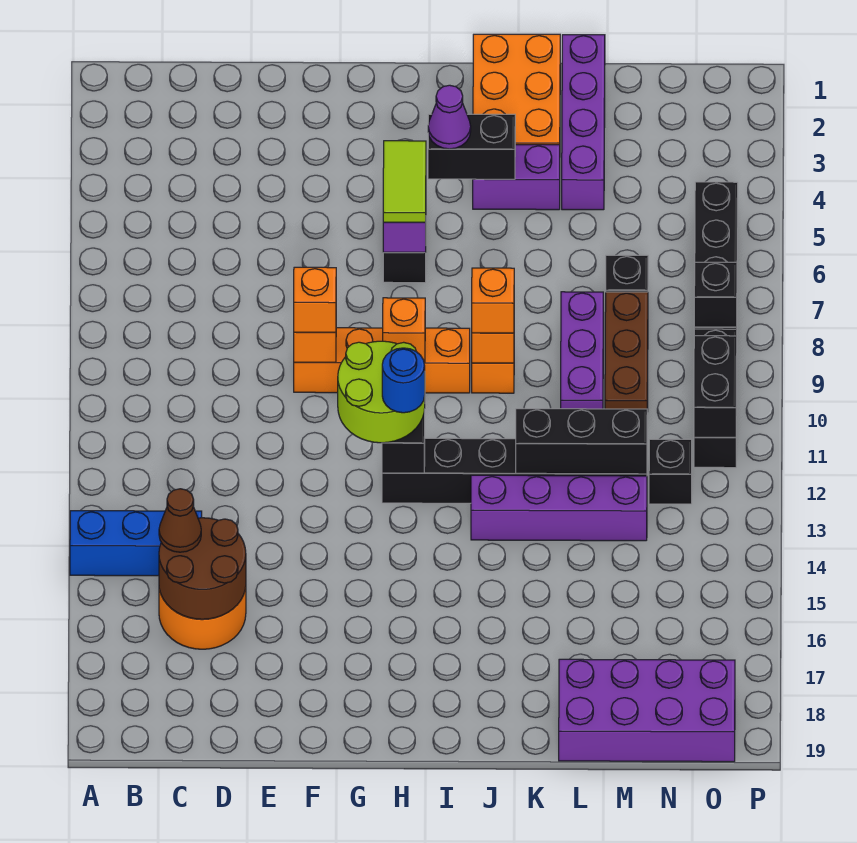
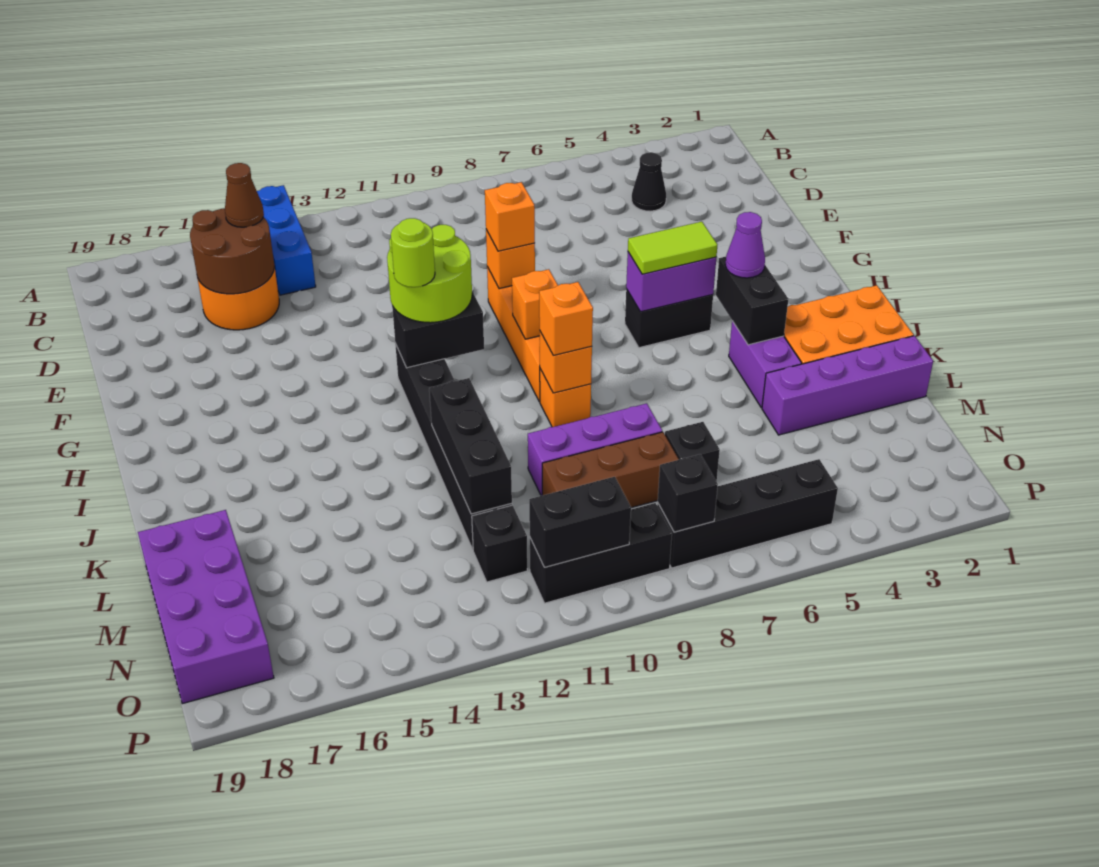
none -> black 1x1 cone [632,152,666,211]
blue 1x1 round brick [382,348,425,413] -> lime 1x1 round brick [391,218,435,287]
purple 1x4 brick [471,475,647,541] -> none

